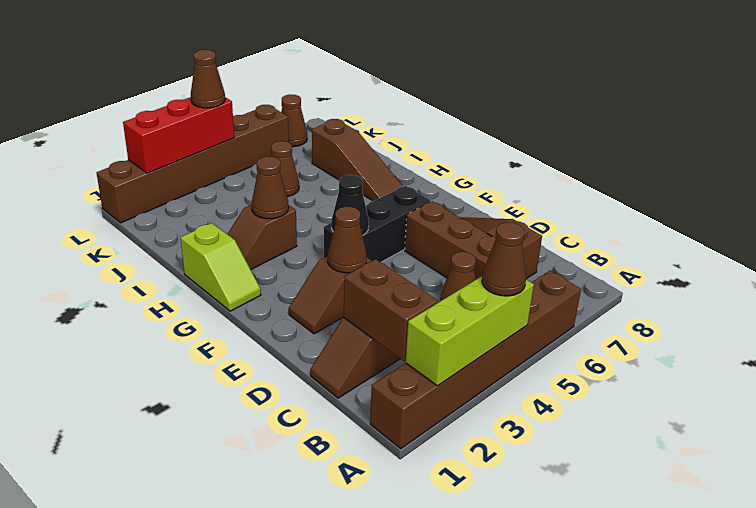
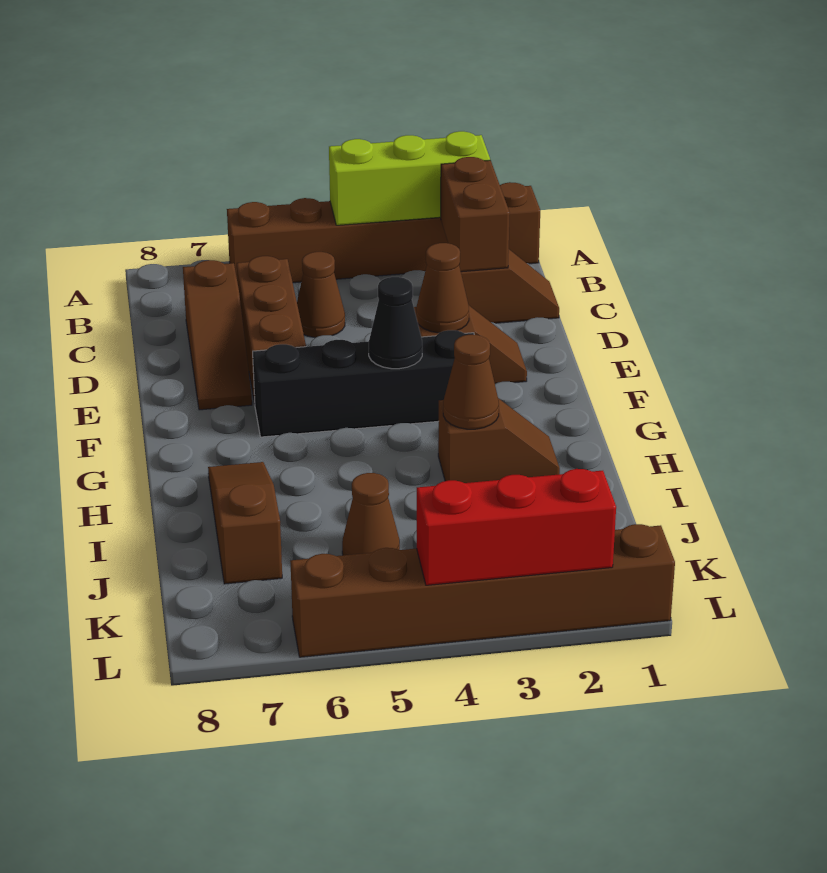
brown 1x1 cone [482,222,526,296] -> none
black 1x3 brick [324,186,431,262] -> black 1x4 brick [253,330,474,437]
lime 1x2 slope [181,223,261,311] -> none
brown 1x1 cone [191,50,225,108] -> none
brown 1x1 cone [281,95,307,147] -> none

